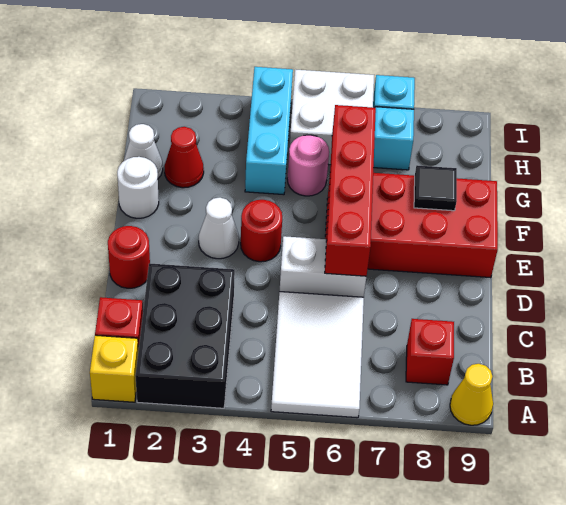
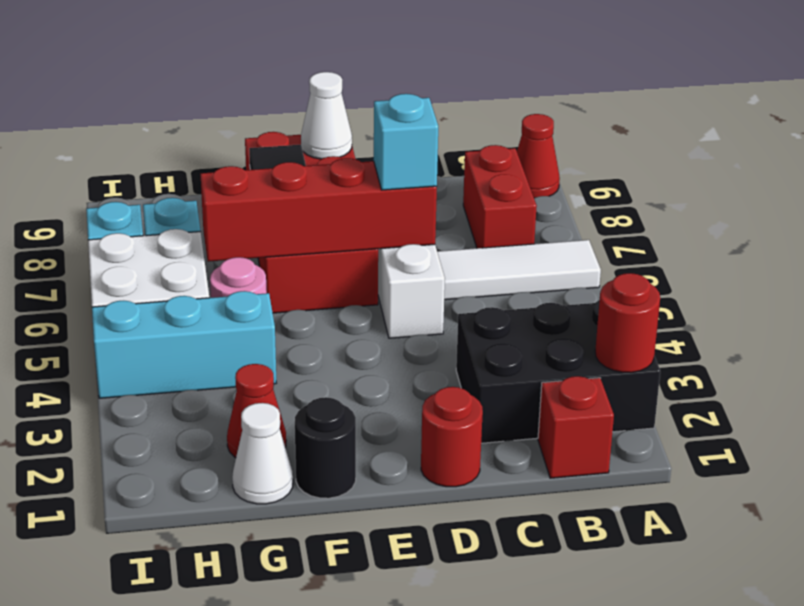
yellow 1x1 brick [90,335,138,402] -> none
white 2x3 tile [271,292,364,418] -> white 1x3 tile [437,240,601,300]
yellow 1x1 cone [450,364,493,425] -> red 1x1 cone [517,114,560,198]
red 1x1 brick [406,319,454,385] -> red 1x2 brick [463,145,537,248]
none -> cyan 1x1 brick [374,94,438,190]
white 1x1 cone [199,198,239,259] -> white 1x1 cone moved to [301,72,352,159]
red 1x1 round brick [241,200,282,262] -> red 1x1 round brick moved to [595,273,660,373]
white 1x1 round brick [117,157,159,218] -> black 1x1 round brick [295,397,356,498]

